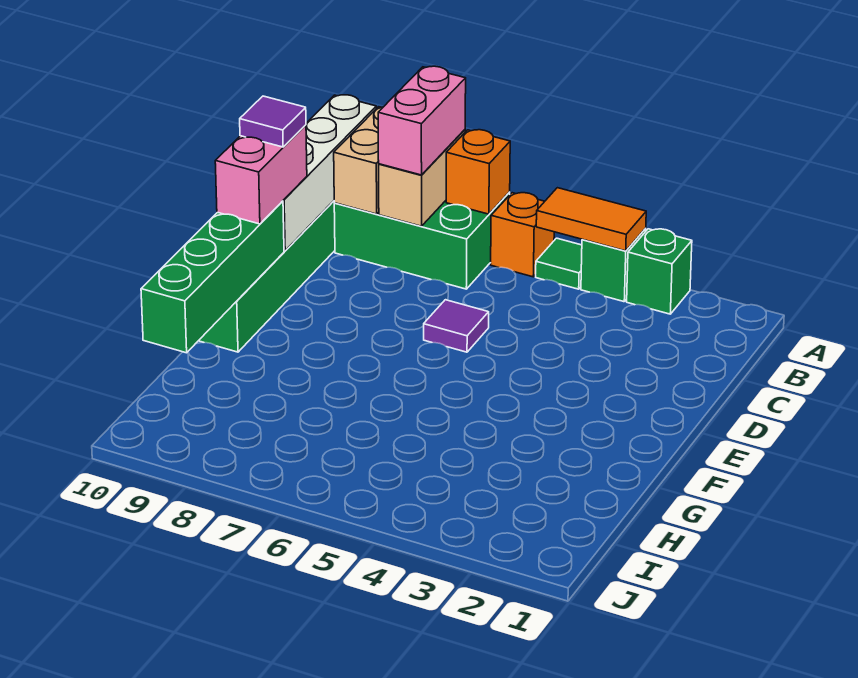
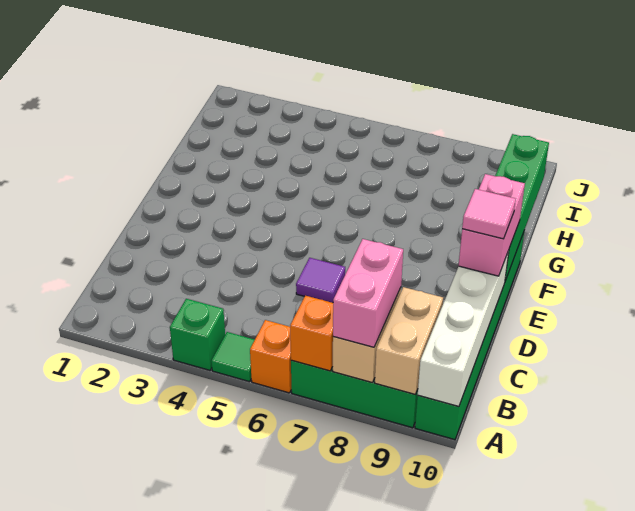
green 1x1 brick [627,229,692,314] -> none
orange 1x2 tile [536,188,646,251] -> none
purple 1x1 tile [240,96,306,147] -> pink 1x1 tile [462,189,516,239]

